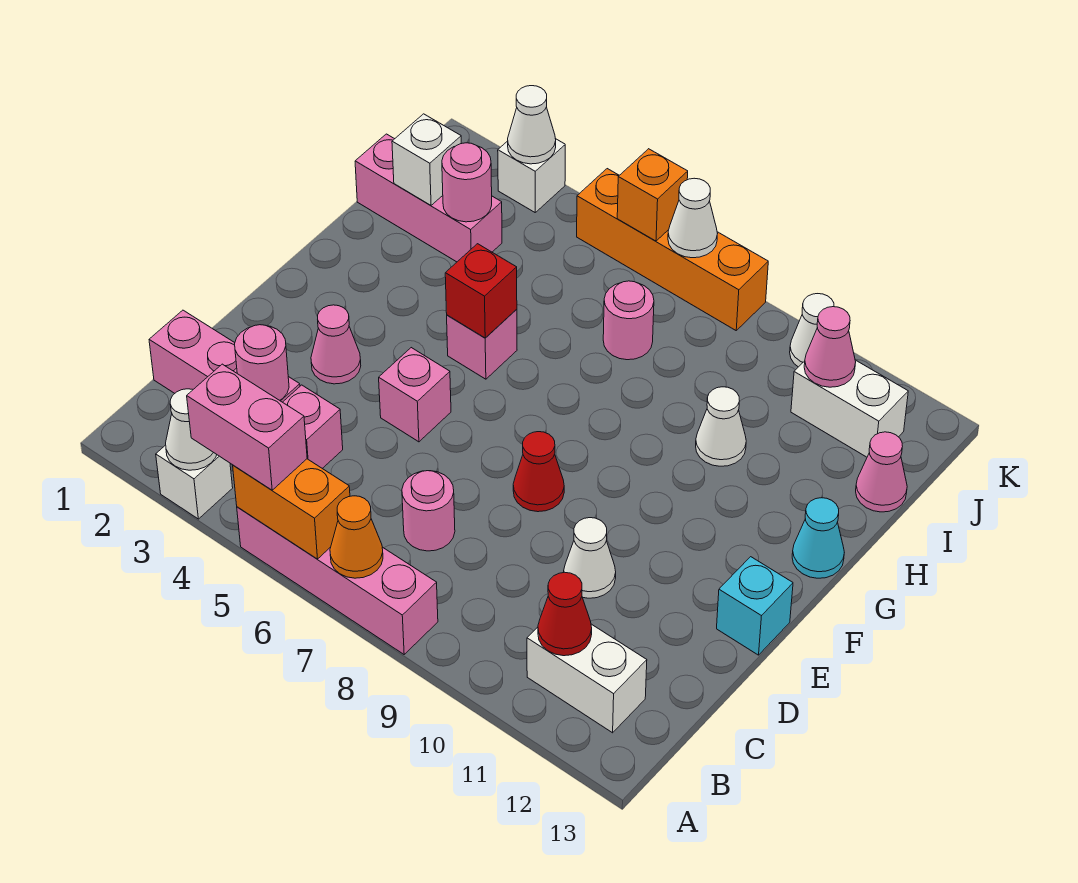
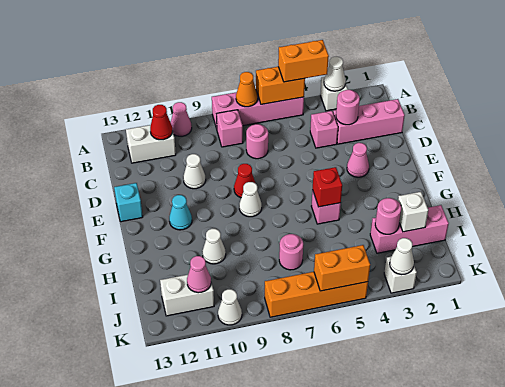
pink 1x2 brick [187,364,307,490] -> orange 1x2 brick [278,40,329,82]
pink 1x1 brick [379,348,451,442] -> pink 1x1 brick moved to [217,110,243,147]
cyan 1x1 cone [792,498,844,578] -> cyan 1x1 cone moved to [169,195,192,230]
pink 1x1 cone [856,432,907,512] -> pink 1x1 cone moved to [171,102,192,136]
orange 1x1 brick [617,149,688,241] -> orange 1x2 brick [314,245,370,291]
white 1x1 cone [668,178,718,258] -> white 1x1 cone moved to [239,182,262,217]

